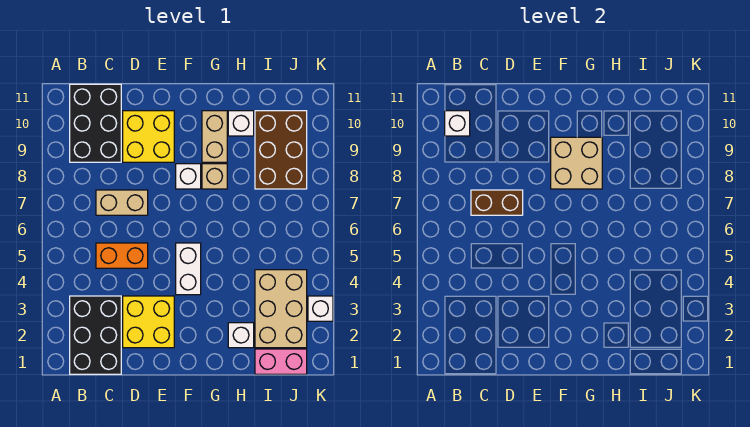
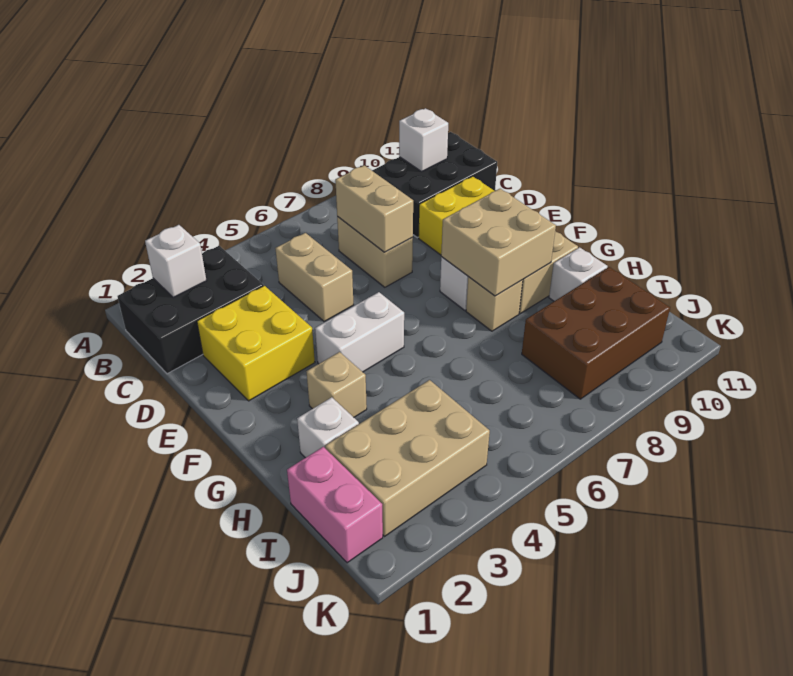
orange 1x2 brick [96,243,148,268] -> tan 1x2 brick [275,233,354,322]
brown 1x2 brick [471,190,523,215] -> tan 1x2 brick [335,165,413,252]
none -> tan 1x1 brick [306,352,367,417]
white 1x1 brick [308,296,333,321] -> white 1x1 brick moved to [145,225,206,297]

